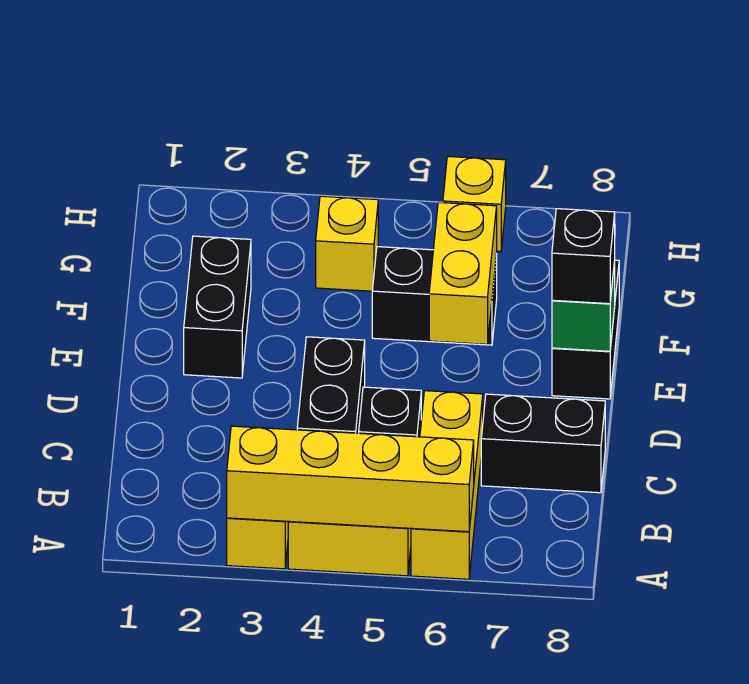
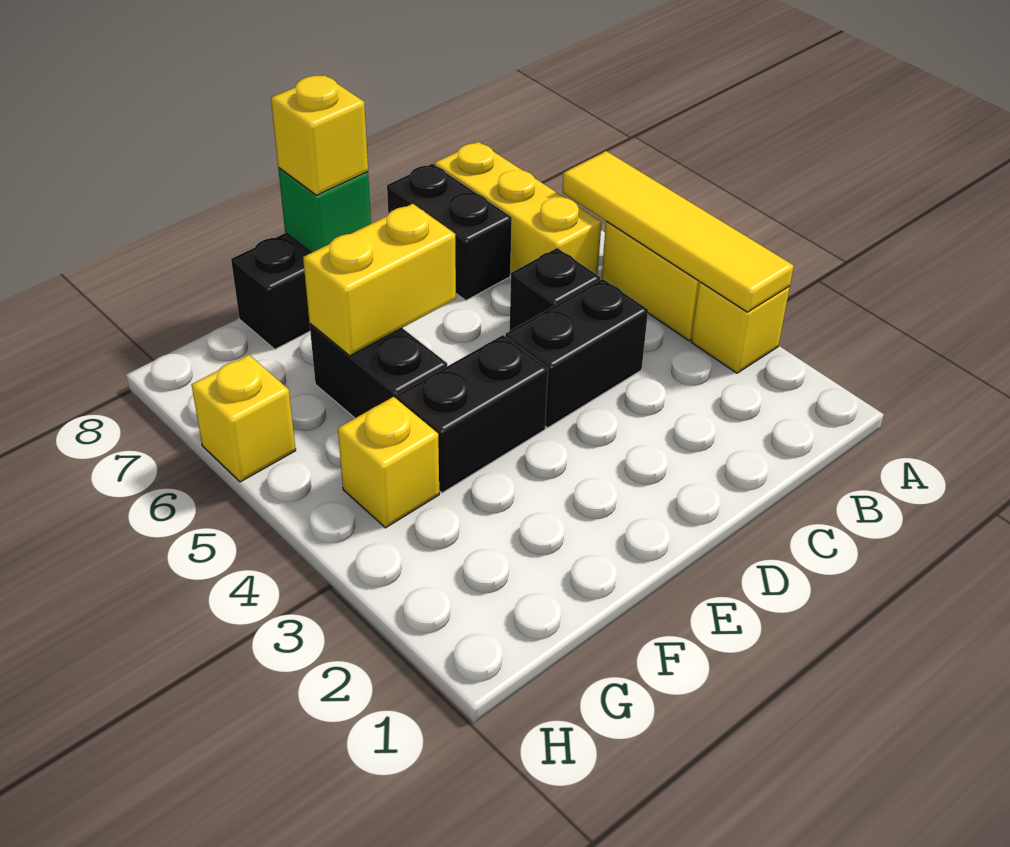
yellow 1x4 brick [227,426,474,532] -> yellow 1x4 tile [562,151,794,312]
yellow 1x3 brick [411,391,483,579] -> yellow 1x3 brick turned to [435,142,602,275]
black 1x2 brick [184,236,251,378] -> black 1x2 brick moved to [396,335,548,493]
black 1x1 brick [552,209,615,304] -> yellow 1x1 brick [271,75,368,195]

